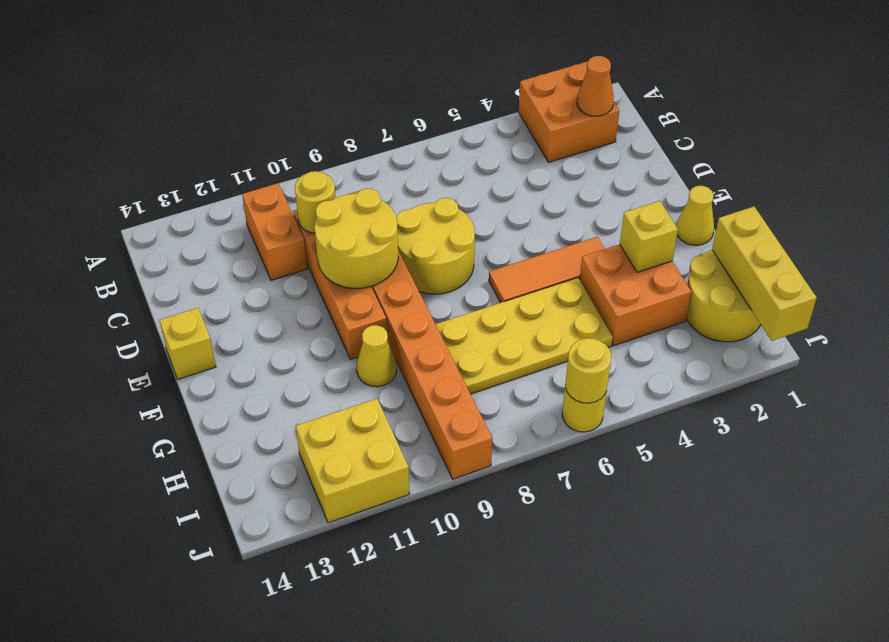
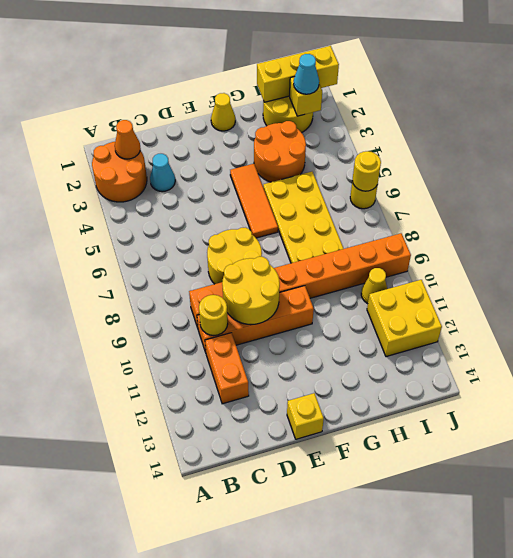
orange 2x2 brick [519,62,619,162] -> orange 2x2 round brick [92,142,147,202]
orange 1x2 brick [242,183,307,280] -> orange 1x2 brick turned to [205,333,249,404]
none -> cyan 1x1 cone [150,154,175,192]
orange 2x2 brick [580,244,691,346] -> orange 2x2 round brick [254,121,306,182]
yellow 1x1 brick [620,201,678,272] -> yellow 1x1 brick moved to [290,77,322,116]
yellow 1x1 cone [357,325,397,387] -> yellow 1x1 cone moved to [361,268,387,304]
none -> cyan 1x1 cone [294,54,319,94]

